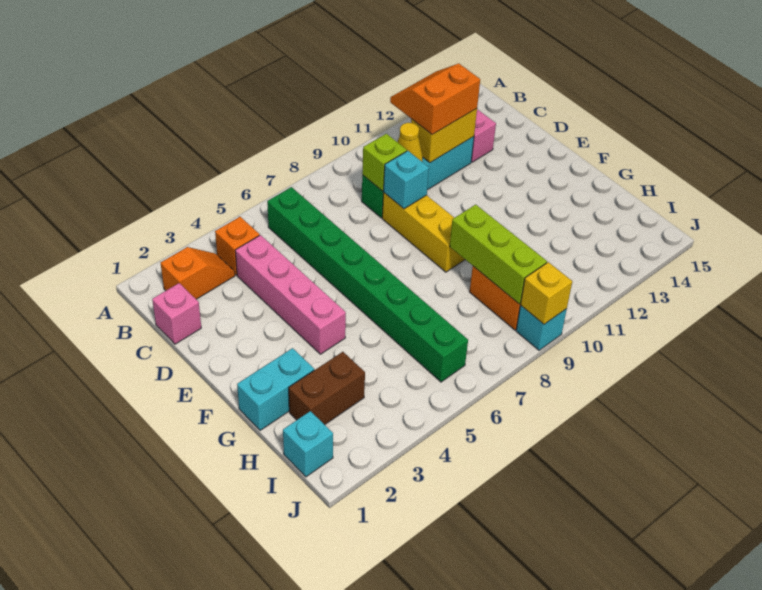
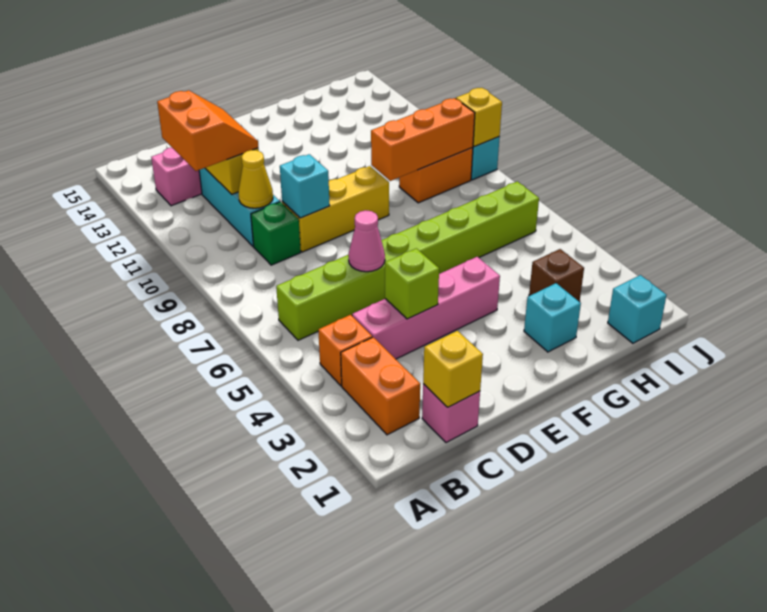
orange 1x2 slope [161,247,235,299] -> orange 1x2 brick [341,337,420,435]
green 1x8 brick [267,187,468,382] -> lime 1x8 brick [276,181,539,340]
orange 2x2 slope [390,63,480,135] -> orange 2x2 slope turned to [157,90,258,171]
none -> yellow 1x1 brick [423,331,483,407]
lime 1x1 brick [362,134,407,191] -> lime 1x1 brick moved to [385,248,439,319]
none -> pink 1x1 cone [348,210,385,272]
cyan 1x2 brick [237,348,314,430] -> cyan 1x1 brick [524,283,581,352]
lime 1x3 brick [450,205,547,304] -> orange 1x3 brick [371,98,475,181]
brown 1x2 brick [289,352,365,425] -> brown 1x1 brick [529,249,584,302]

